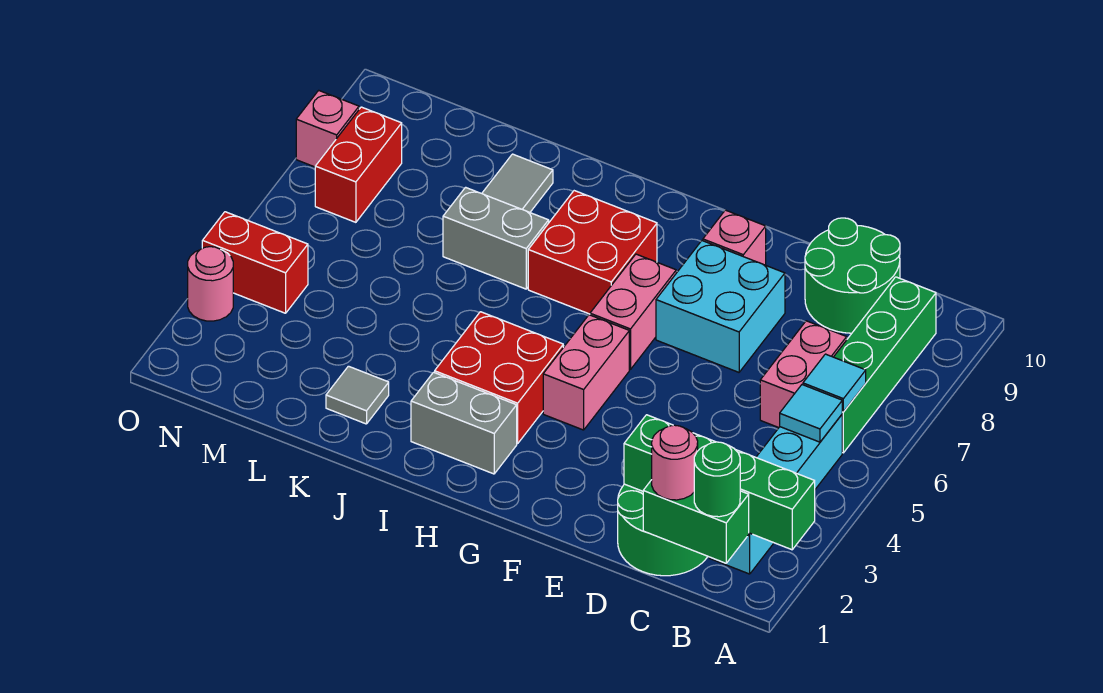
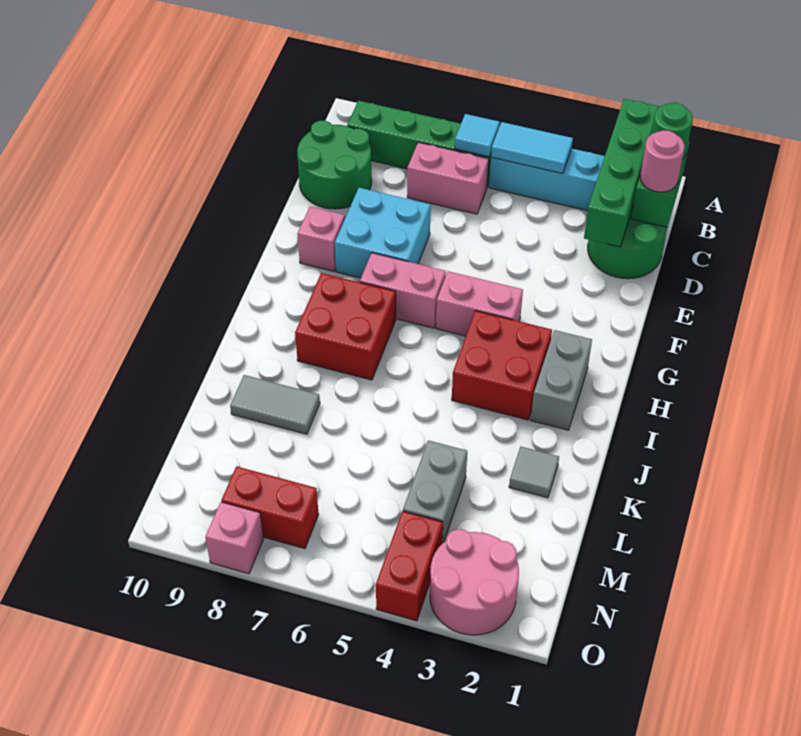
cyan 1x1 tile [780,385,842,442] -> cyan 1x2 tile [491,122,573,174]
grey 1x2 brick [443,187,549,289] -> grey 1x2 brick moved to [403,440,467,544]
pink 1x1 round brick [188,247,233,321] -> pink 2x2 round brick [430,529,519,635]

